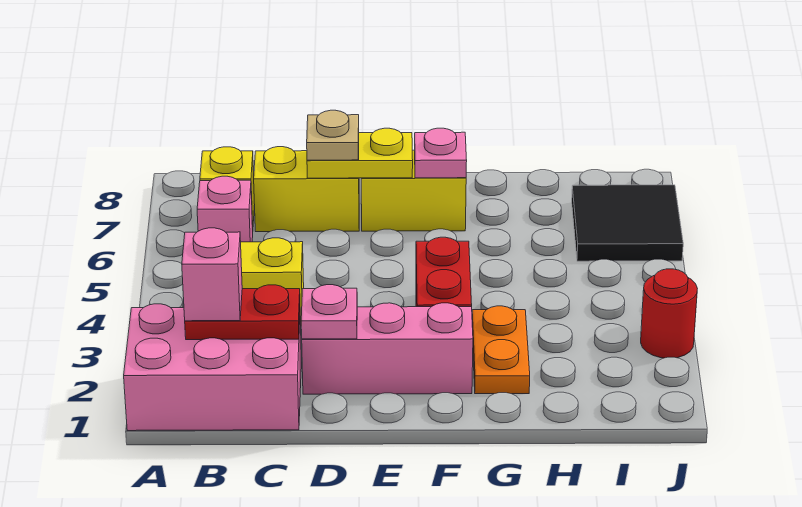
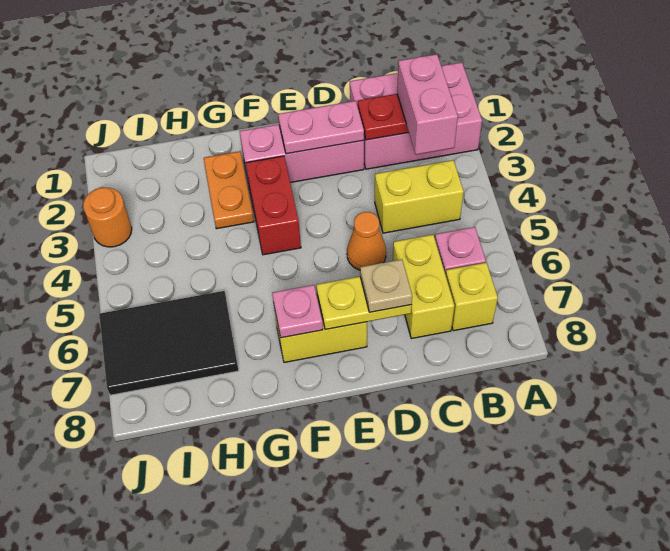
pink 1x1 brick [182,228,242,321] -> pink 1x2 brick [397,54,458,155]
yellow 1x2 brick [254,147,359,232] -> yellow 1x2 brick turned to [393,235,454,339]
pink 1x1 plate [301,285,357,339] -> pink 1x2 plate [278,101,364,154]
none -> orange 1x1 cone [347,212,386,270]
black 2x2 tile [572,185,683,261] -> black 2x3 tile [99,291,239,395]
red 1x1 round brick [641,269,697,358] -> orange 1x1 round brick [83,187,132,247]

